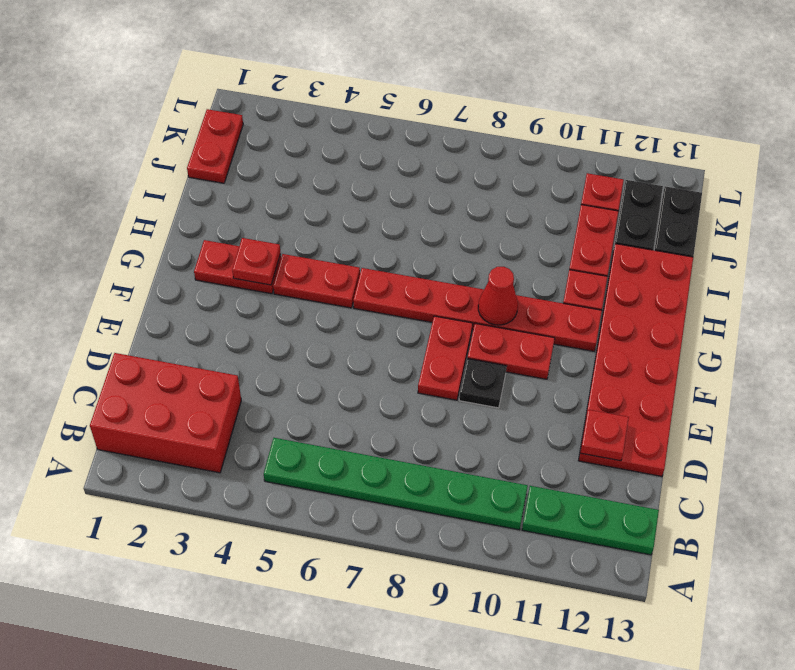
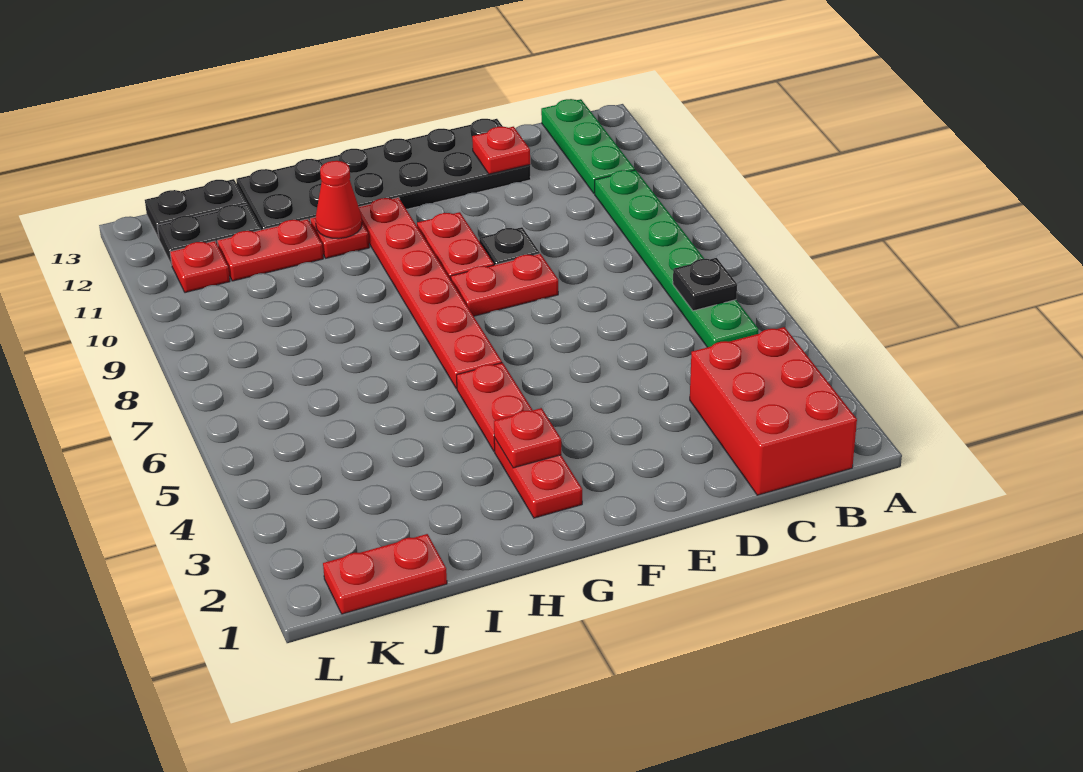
none -> black 1x1 plate [673,258,737,311]
red 2x6 plate [578,244,693,476] -> black 2x6 plate [236,119,531,230]
red 1x1 cone [478,267,518,325] -> red 1x1 cone moved to [315,161,362,239]

